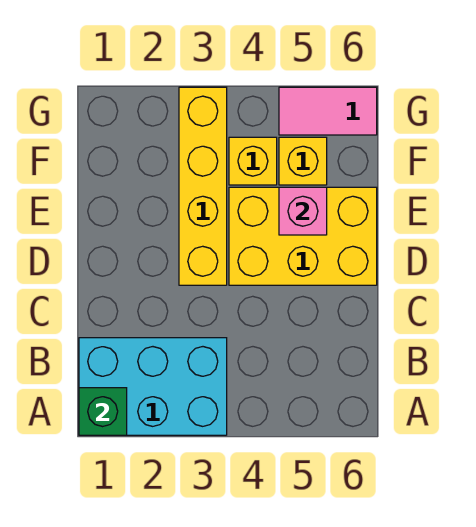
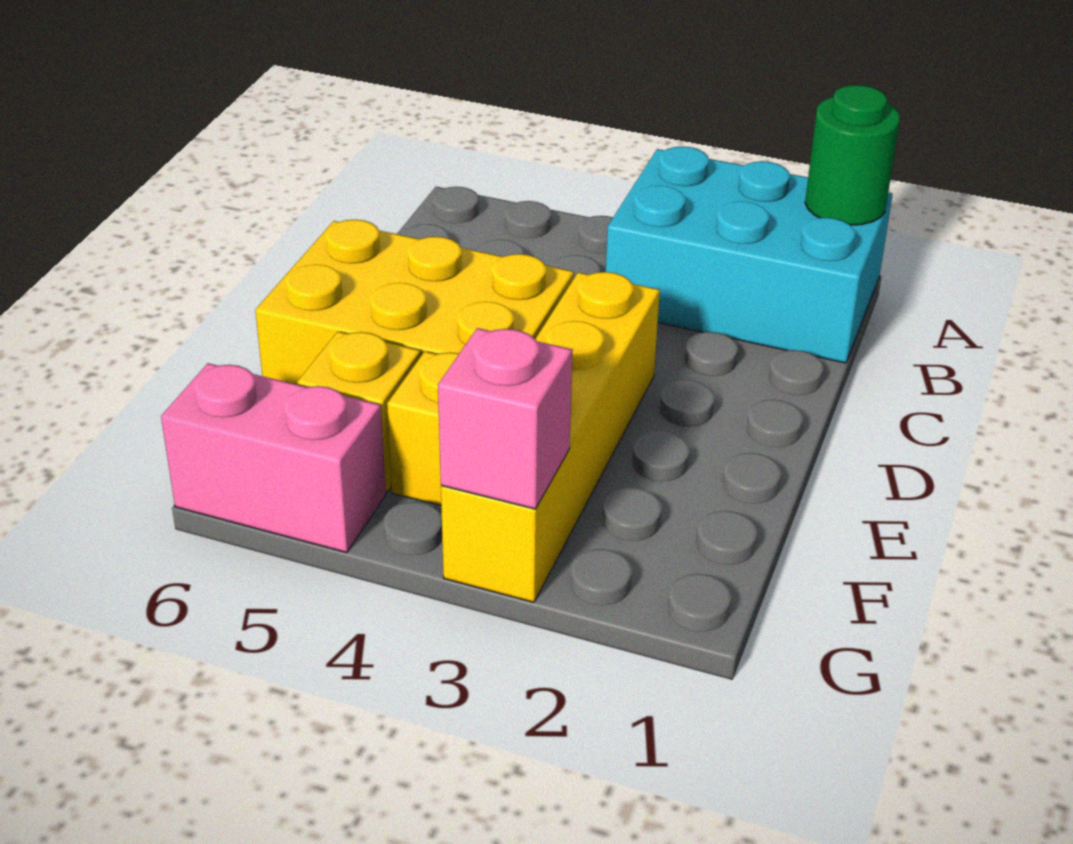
green 1x1 brick [79,388,127,435] -> green 1x1 round brick [805,85,900,225]
pink 1x1 brick [279,187,327,235] -> pink 1x1 brick moved to [438,328,573,509]
pink 1x2 tile [279,87,377,135] -> pink 1x2 brick [161,363,386,553]

